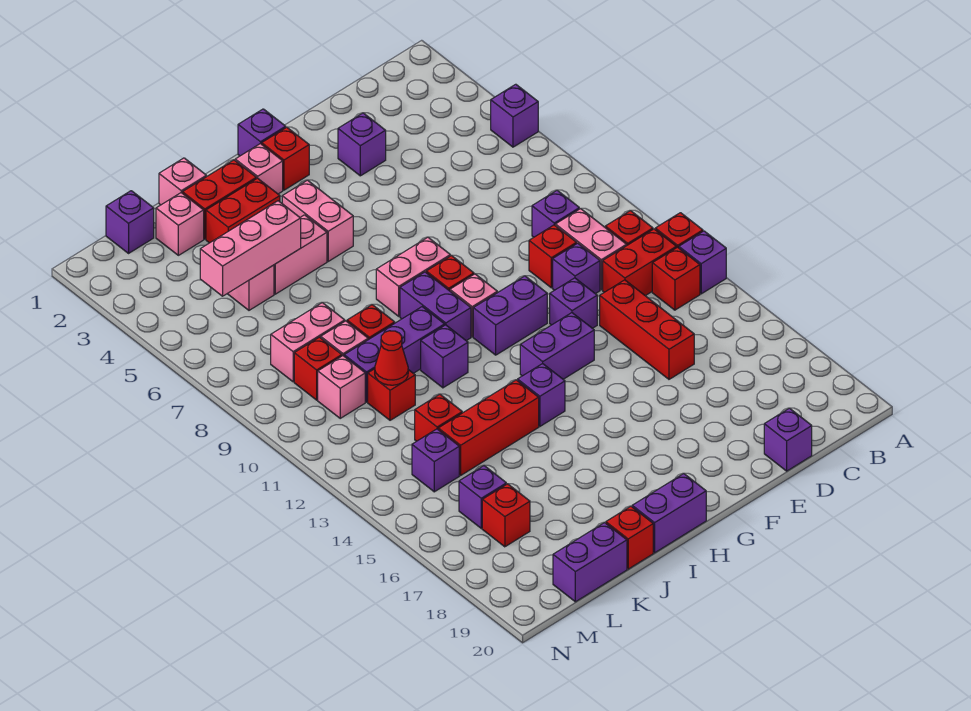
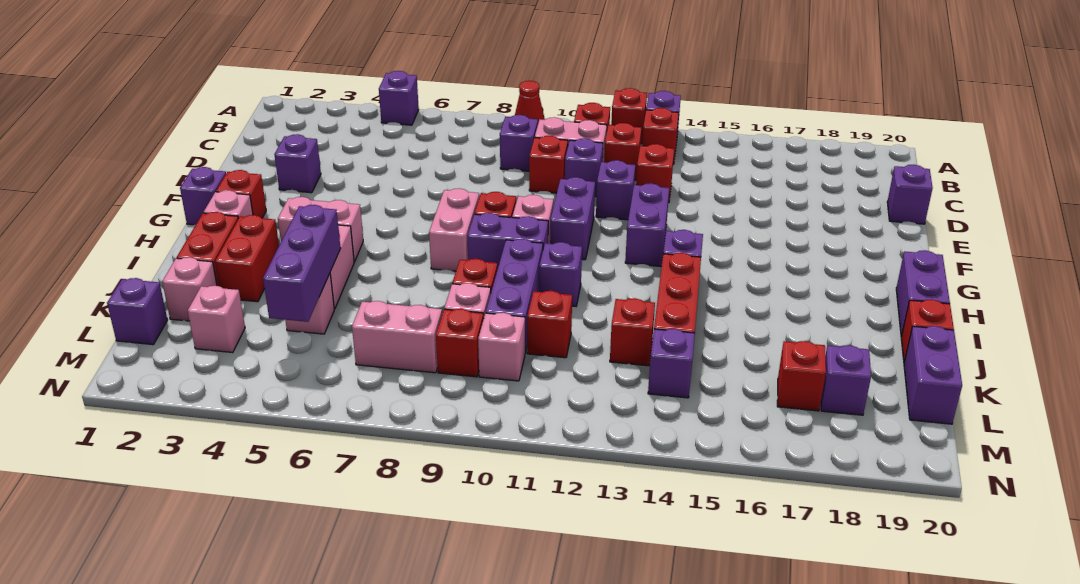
red 1x2 brick [603,229,676,296] -> red 1x1 brick [604,123,641,180]
red 1x3 brick [600,280,694,379] -> red 1x1 brick [636,144,674,203]
pink 1x1 brick [159,158,206,205] -> pink 1x1 brick moved to [188,286,245,353]
pink 1x3 brick [200,201,301,296] -> purple 1x3 brick [263,205,341,322]
pink 1x2 brick [271,303,345,382] -> pink 1x2 brick turned to [352,301,442,373]
red 1x1 cone [375,331,408,385] -> red 1x1 cone moved to [515,81,545,123]
purple 1x1 brick [459,466,506,528] -> purple 1x1 brick moved to [821,345,871,415]

